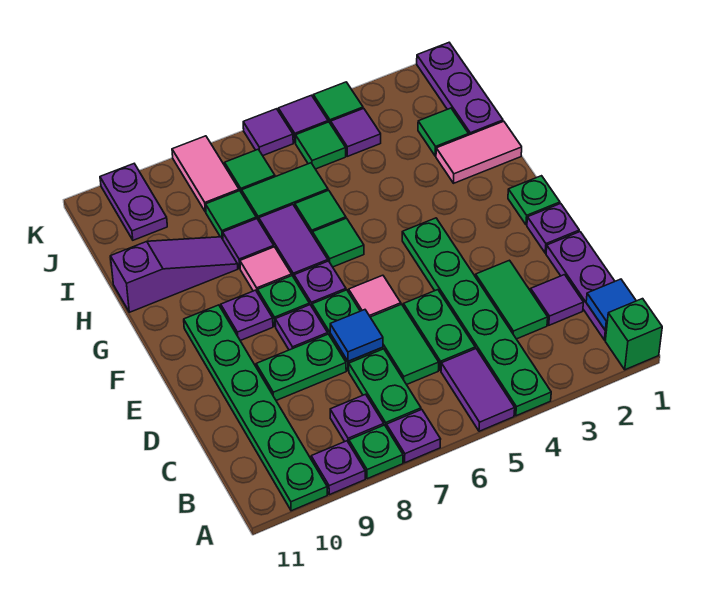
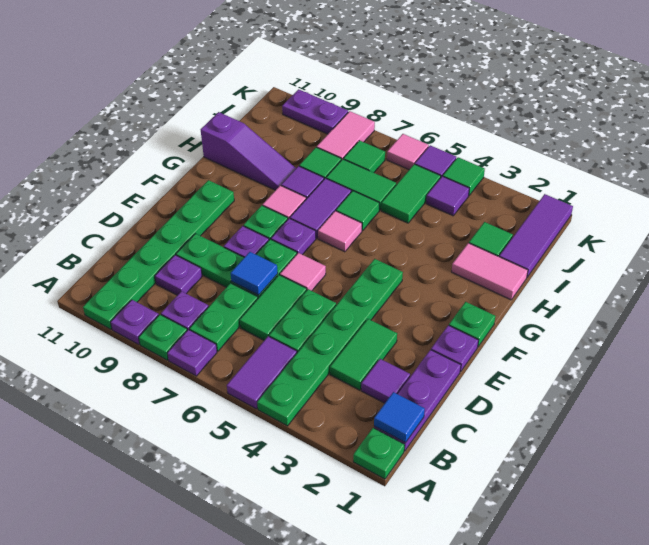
green 1x1 brick [605,299,662,370] -> green 1x1 plate [353,428,405,479]
purple 1x1 plate [221,290,273,341] -> purple 1x1 plate moved to [155,255,202,295]
green 1x1 tile [313,218,364,267] -> pink 1x1 tile [318,211,362,252]
purple 1x3 plate [417,43,503,135] -> purple 1x3 tile [499,194,573,277]
green 1x1 tile [296,122,346,169] -> green 1x2 tile [381,164,441,223]
purple 1x2 plate [100,164,167,240] -> purple 1x2 plate turned to [282,89,348,134]
purple 1x1 tile [243,109,293,156] -> pink 1x1 tile [387,134,429,170]

